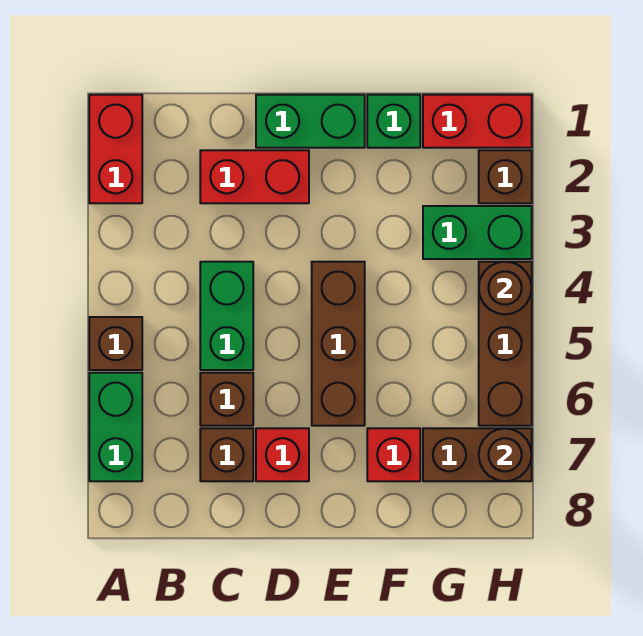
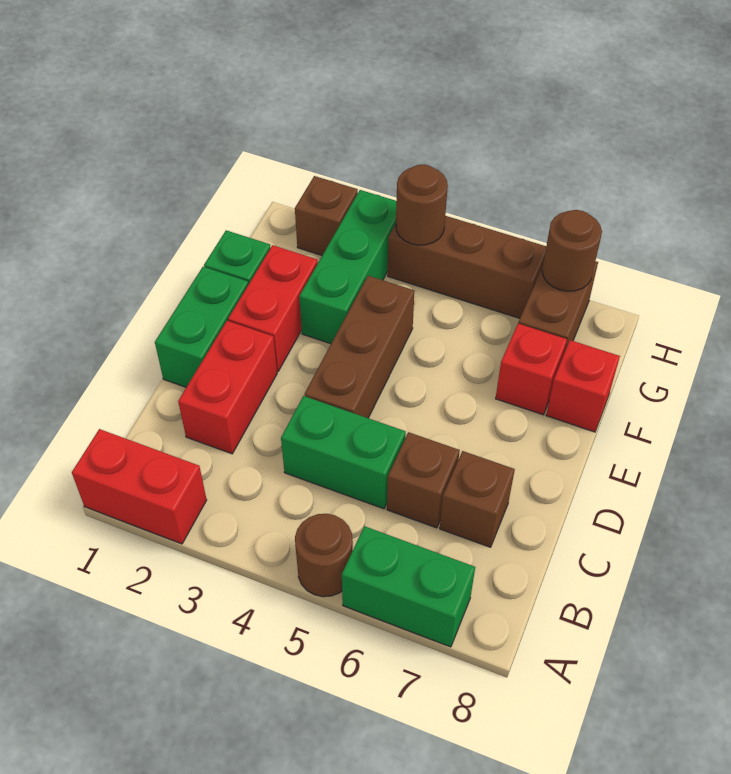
brown 1x1 brick [89,317,142,370] -> brown 1x1 round brick [295,514,353,597]
red 1x1 brick [256,428,309,481] -> red 1x1 brick moved to [546,340,620,432]
brown 1x3 brick [312,262,365,426] -> brown 1x3 brick turned to [304,276,414,418]
red 1x2 brick [423,95,532,148] -> red 1x2 brick moved to [228,245,318,372]
green 1x2 brick [423,206,532,259] -> green 1x3 brick [299,190,397,344]

